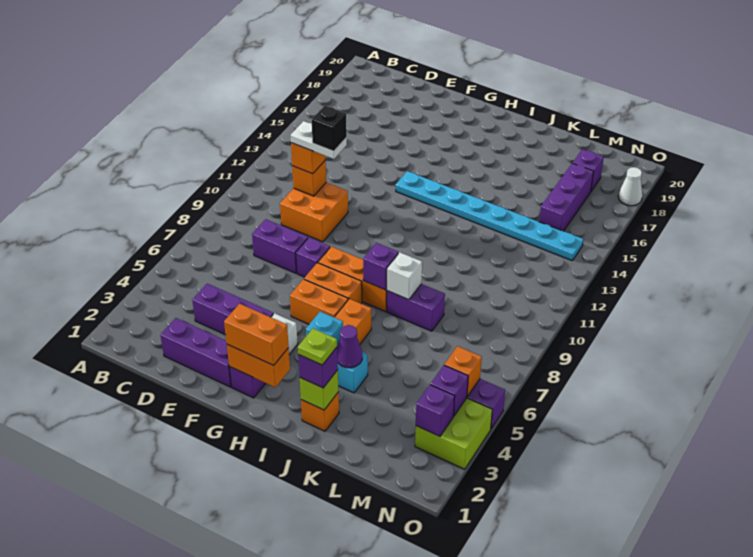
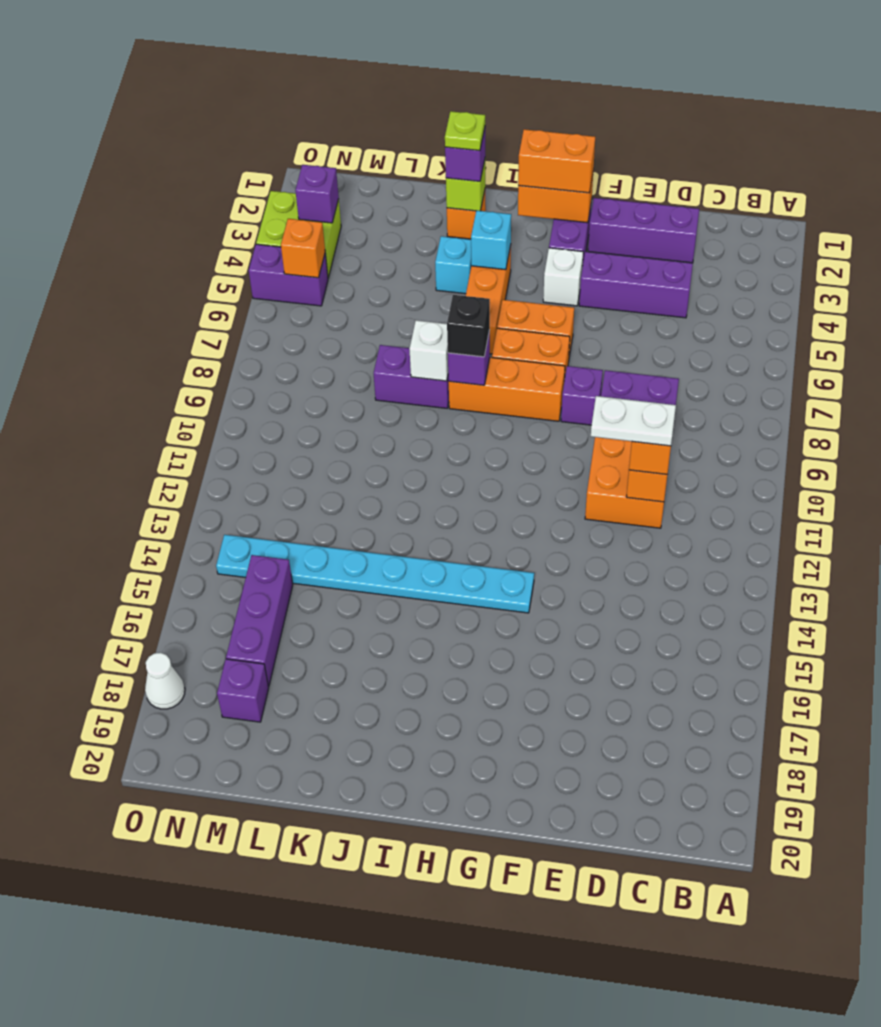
black 1x1 brick [312,105,347,151] -> black 1x1 brick moved to [447,295,490,357]
purple 1x1 cone [337,325,362,368] -> none
purple 1x1 brick [430,365,468,416] -> none

